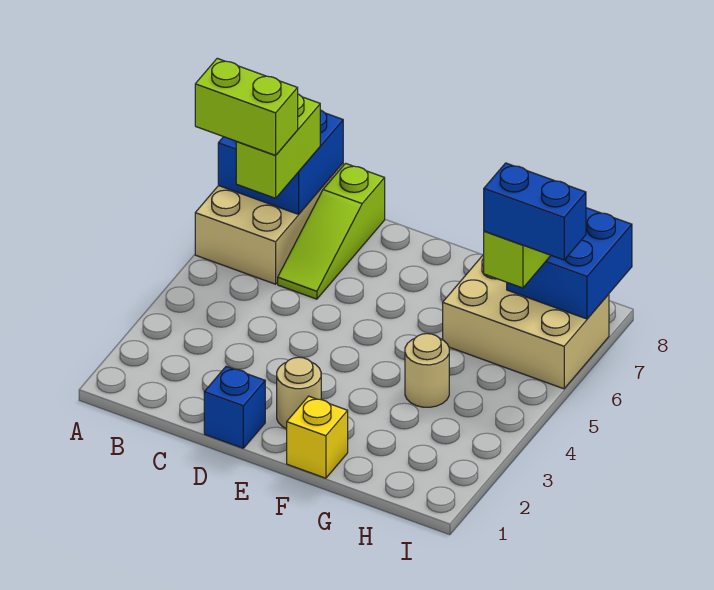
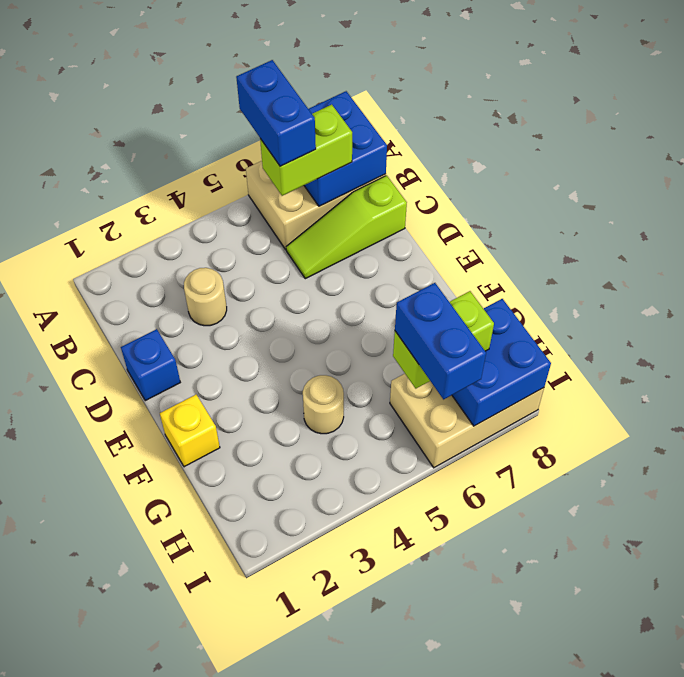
lime 1x2 brick [195,58,298,155] -> blue 1x2 brick [236,60,316,166]
tan 1x1 round brick [277,357,321,429] -> tan 1x1 round brick moved to [184,268,227,326]
tan 2x3 brick [443,254,609,389] -> tan 2x3 brick turned to [390,374,544,468]

